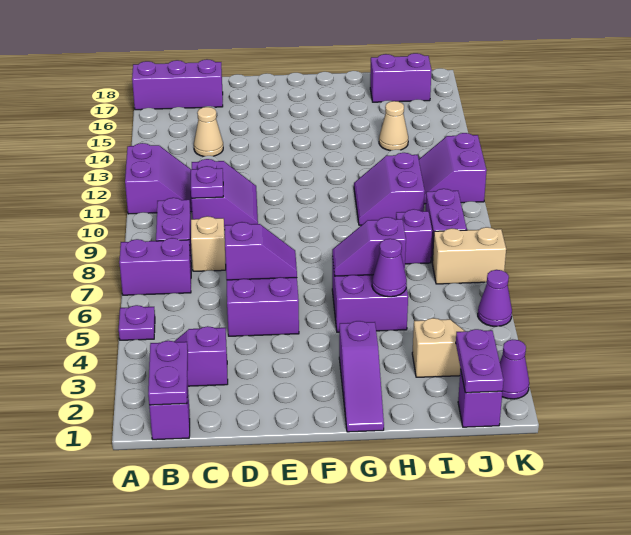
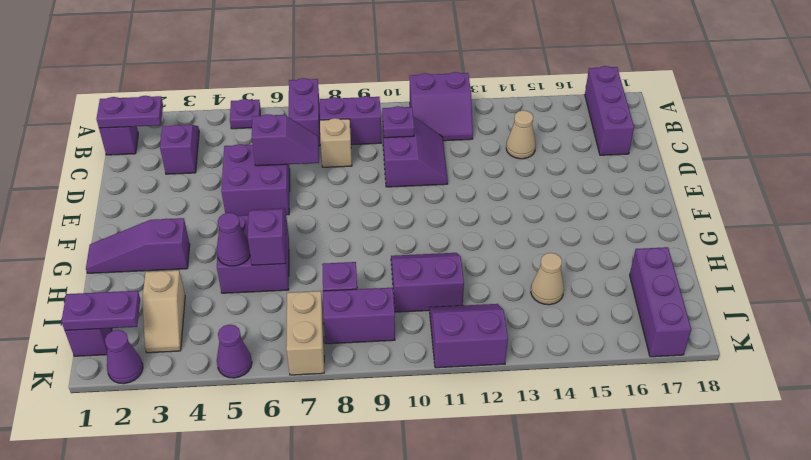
purple 2x2 slope [191,159,258,230] -> purple 2x2 slope turned to [383,117,448,187]
purple 1x2 slope [225,222,297,280] -> purple 1x2 slope turned to [252,114,319,166]
purple 1x2 brick [370,53,432,102] -> purple 1x3 brick [630,247,691,357]

